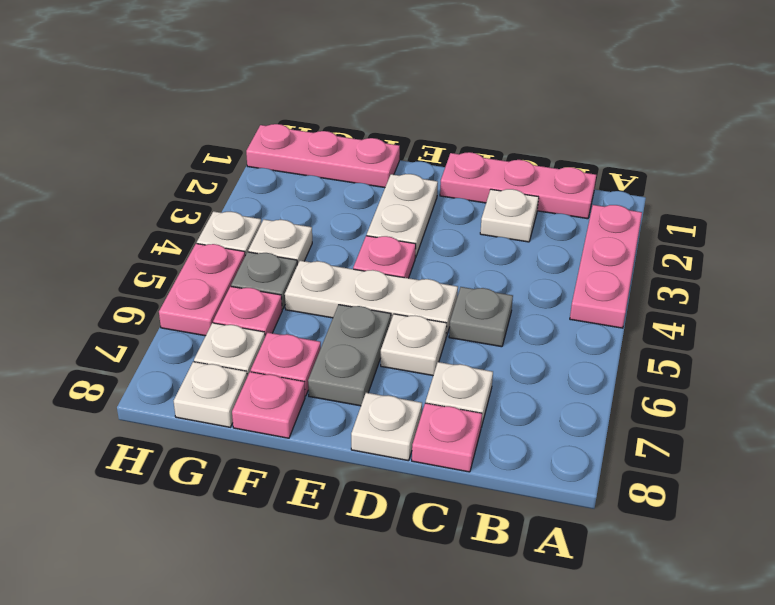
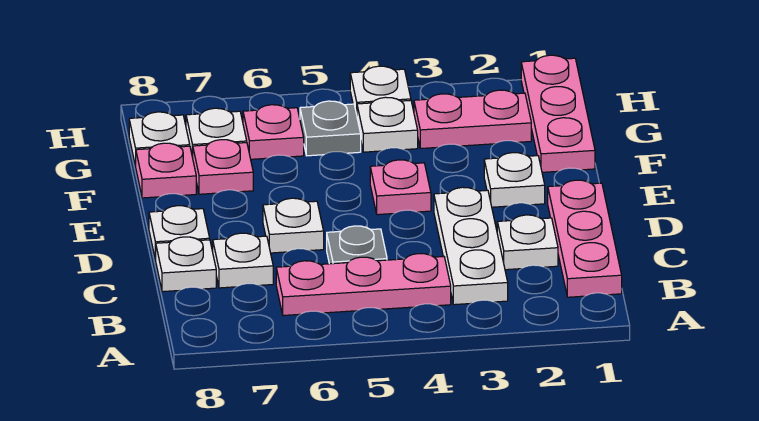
pink 1x3 plate [570,205,642,328] -> pink 1x3 plate moved to [276,254,451,315]
pink 1x1 plate [412,403,482,472] -> white 1x1 plate [156,237,216,292]
white 1x3 plate [285,261,458,337] -> white 1x3 plate moved to [434,187,508,305]
white 1x2 plate [367,174,438,258] -> white 1x1 plate [484,153,545,207]
grey 1x2 plate [308,305,391,406] -> none
pink 1x2 plate [159,244,245,336] -> pink 1x2 plate moved to [414,90,531,148]

